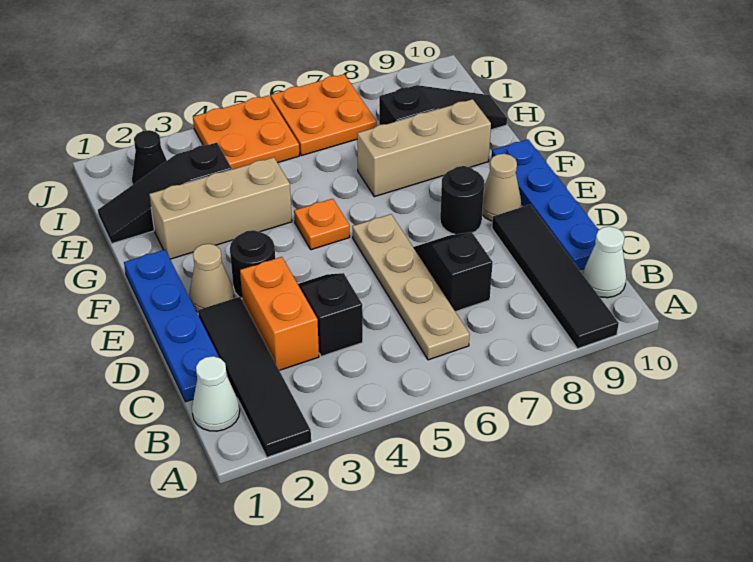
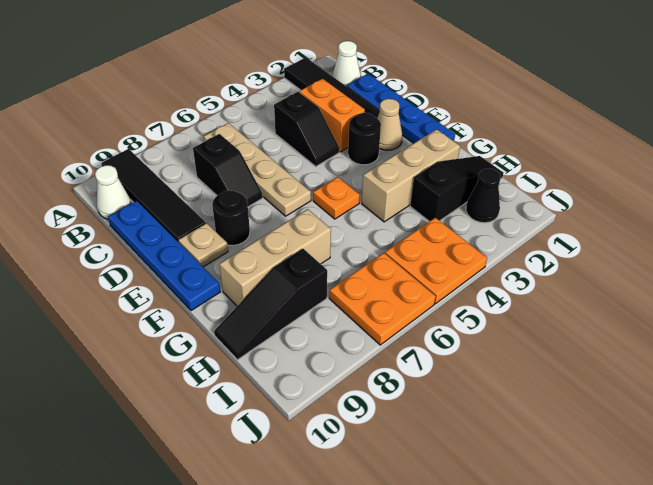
tan 1x1 cone [482,154,521,221] -> tan 1x1 plate [178,223,228,267]

